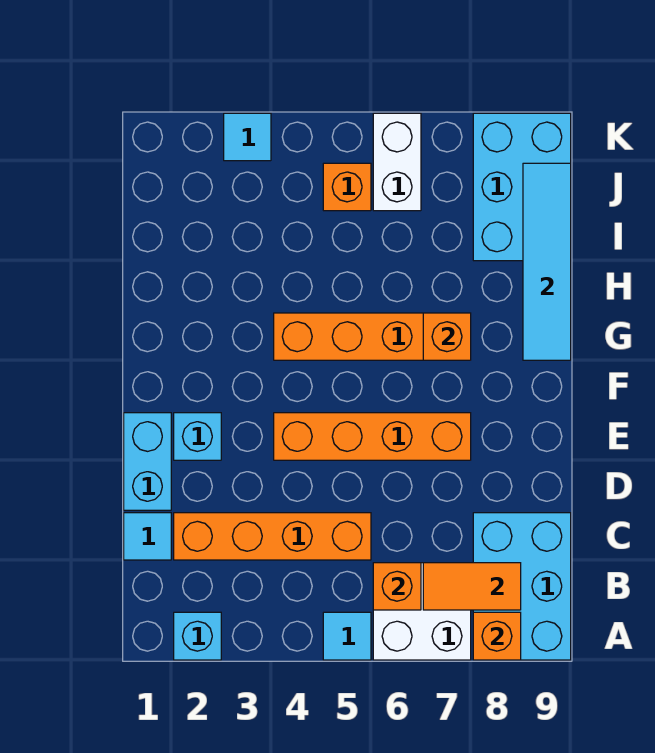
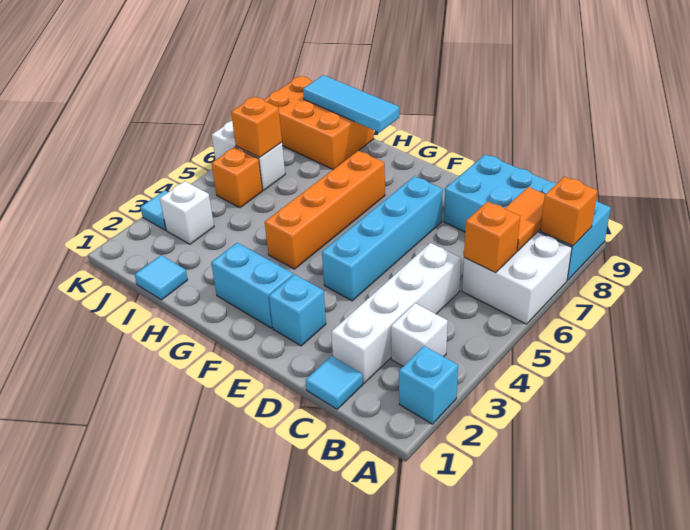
cyan 1x1 tile [323,612,371,660] -> cyan 1x1 tile moved to [135,255,188,300]
cyan 2x3 brick [473,513,571,660] -> cyan 2x4 brick [444,154,611,280]
none -> white 1x1 brick [391,303,448,366]
orange 1x4 brick [174,513,371,560] -> white 1x4 brick [331,243,461,383]
cyan 1x2 brick [124,413,171,510] -> cyan 1x2 brick moved to [211,243,293,328]
orange 1x4 brick [274,413,471,460] -> cyan 1x4 brick [322,176,443,301]
orange 1x1 brick [423,313,471,360] -> orange 1x1 brick moved to [231,97,282,157]
cyan 1x4 tile [523,163,571,360] -> cyan 1x3 tile [303,75,399,132]
cyan 2x3 brick [473,113,571,261] -> orange 2x3 brick [264,76,374,169]
none -> white 1x1 brick [160,181,214,244]

